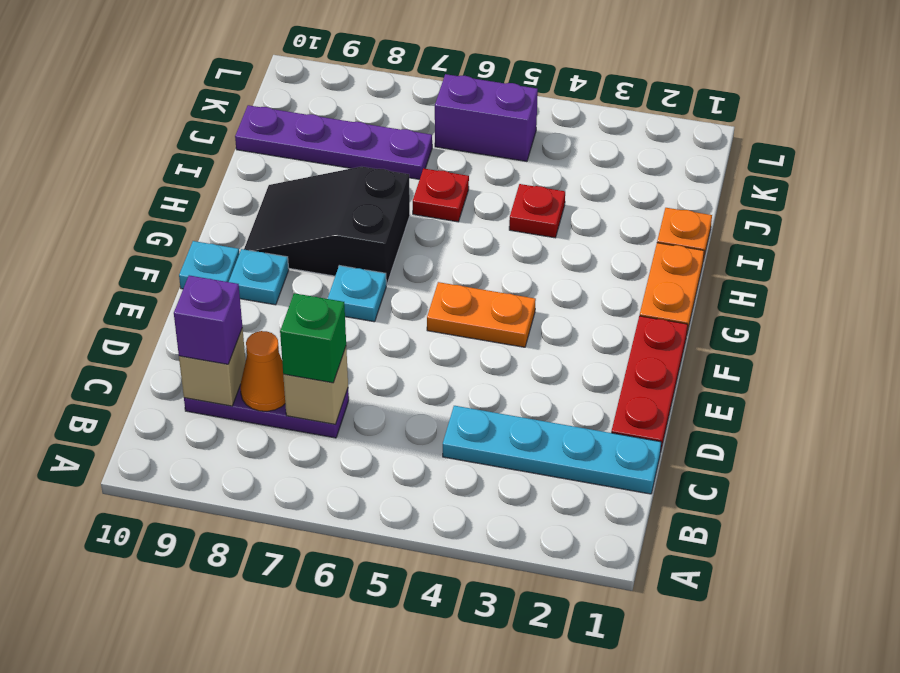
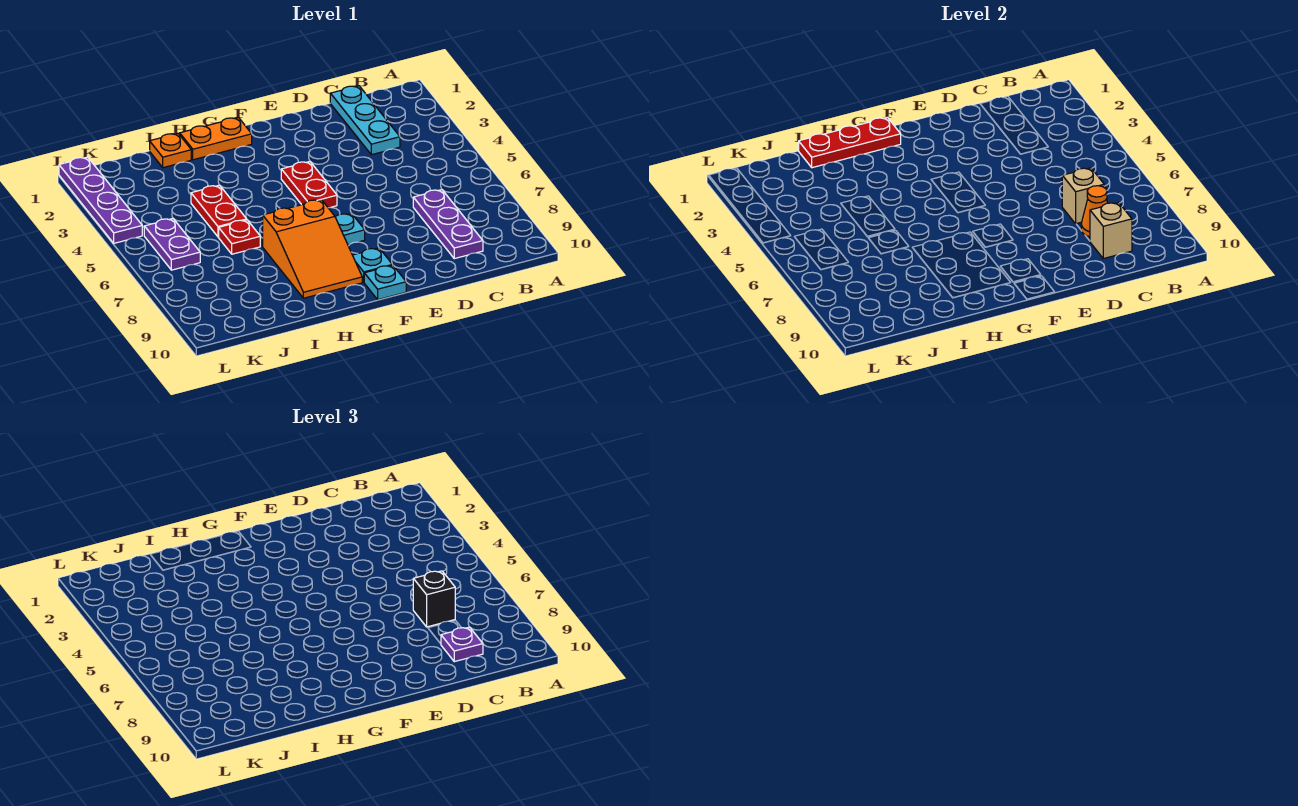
cyan 1x4 plate [443,406,661,494] -> cyan 1x3 plate [330,86,400,155]
green 1x1 brick [280,293,346,383] -> black 1x1 brick [413,571,455,627]
purple 1x1 brick [174,275,242,364] -> purple 1x1 plate [441,627,483,662]
red 1x3 plate [611,316,688,453] -> red 1x3 plate moved to [799,117,901,168]
orange 1x2 plate [427,282,536,347] -> red 1x2 plate [281,162,337,208]
black 2x3 slope [244,167,410,285] -> orange 2x3 slope [263,200,362,298]
red 1x1 plate [509,184,565,238] -> red 1x2 plate [191,185,247,237]
purple 1x4 plate [235,105,432,179] -> purple 1x4 plate moved to [59,157,142,243]
purple 1x2 brick [435,74,538,161] -> purple 1x2 plate [144,219,200,270]

